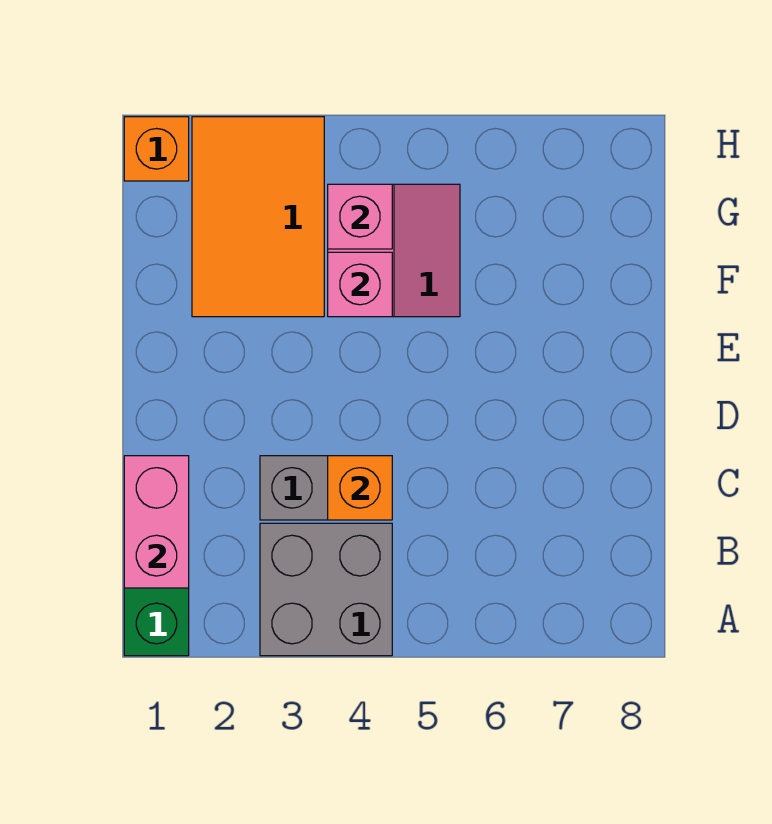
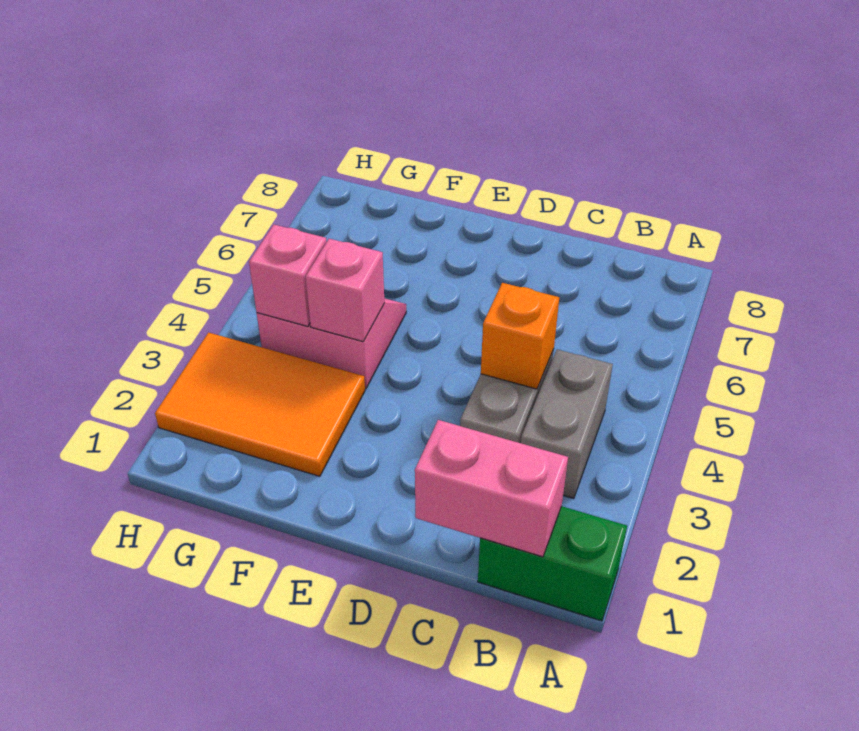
grey 2x2 brick [260,523,392,656] -> grey 1x2 brick [521,349,613,499]
orange 1x1 brick [124,117,189,181] -> none

